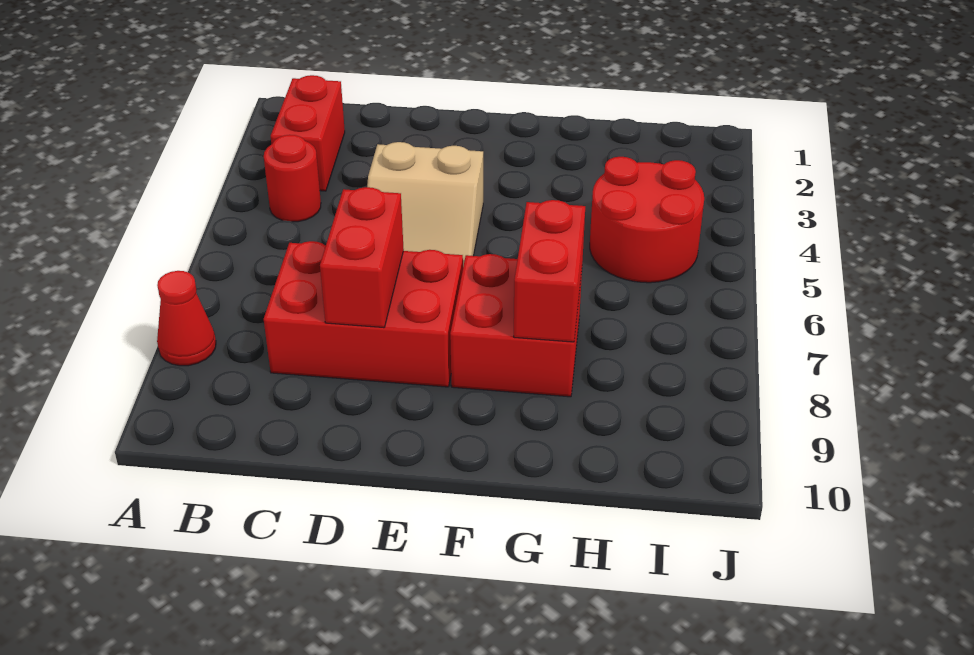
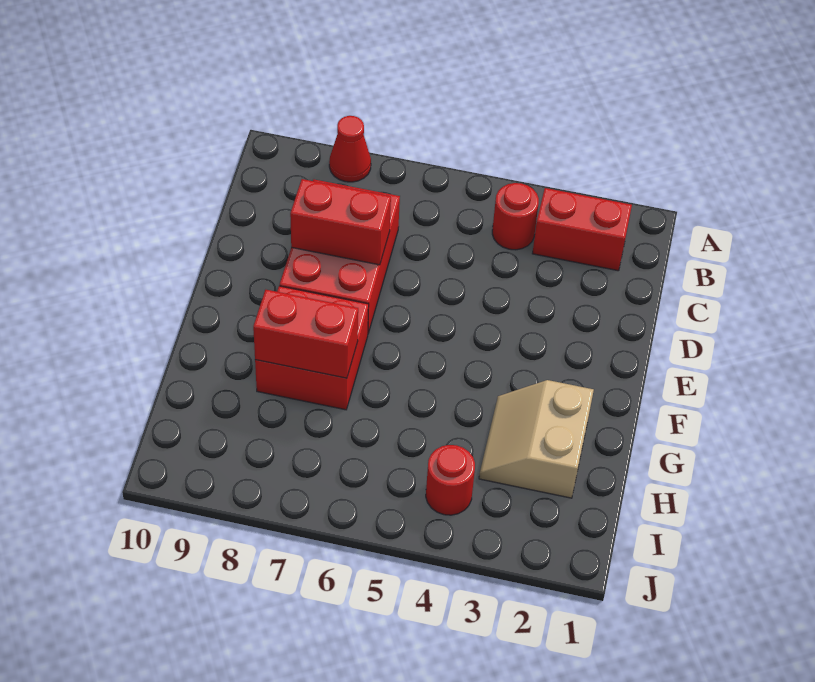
tan 2x2 slope [367,142,483,266] -> tan 2x2 slope moved to [479,380,594,498]
red 2x2 round brick [590,157,704,283] -> red 1x1 round brick [426,445,475,515]

